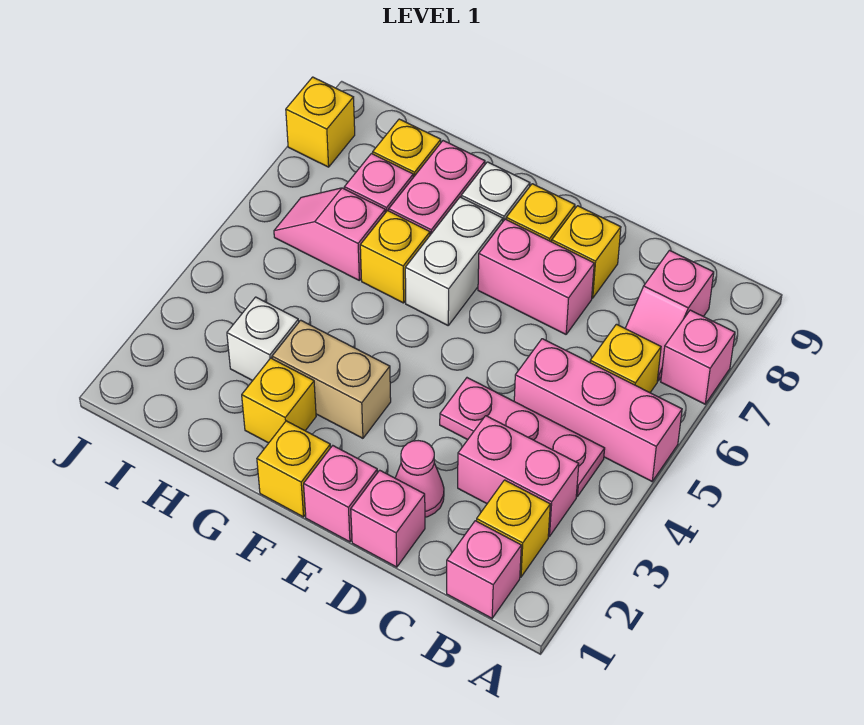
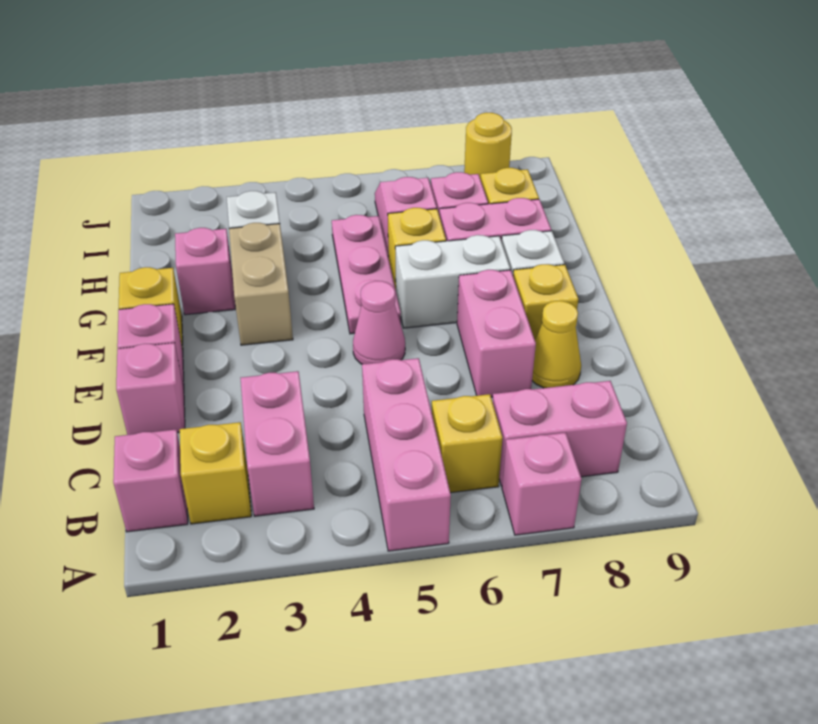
pink 1x3 plate [440,378,605,497] -> pink 1x3 plate moved to [332,215,401,334]
pink 1x2 slope [625,251,714,381] -> pink 1x2 brick [493,381,627,486]
pink 1x1 cone [395,441,444,517] -> pink 1x1 cone moved to [353,281,405,364]
yellow 1x1 brick [552,206,621,298] -> yellow 1x1 cone [532,301,581,388]
yellow 1x1 brick [242,358,316,443] -> pink 1x1 brick [175,228,235,315]
yellow 1x1 brick [286,77,355,167] -> yellow 1x1 round brick [464,113,512,180]

